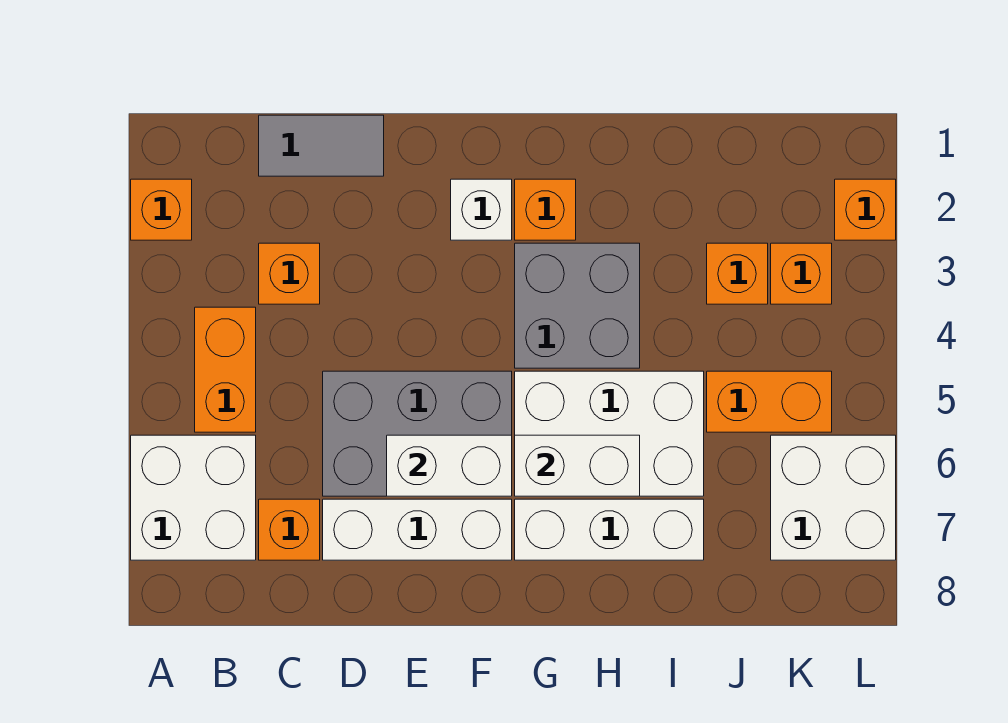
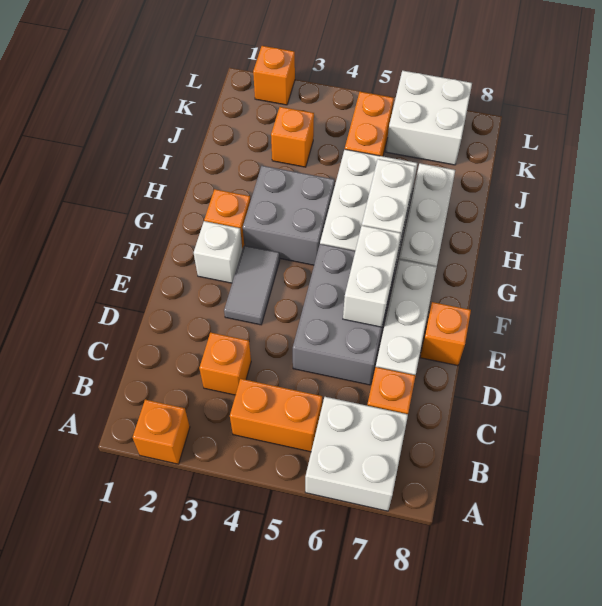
grey 1x2 tile [259,115,384,176] -> grey 1x2 tile moved to [224,245,280,325]
orange 1x1 brick [771,243,832,304] -> orange 1x1 brick moved to [420,302,471,366]

